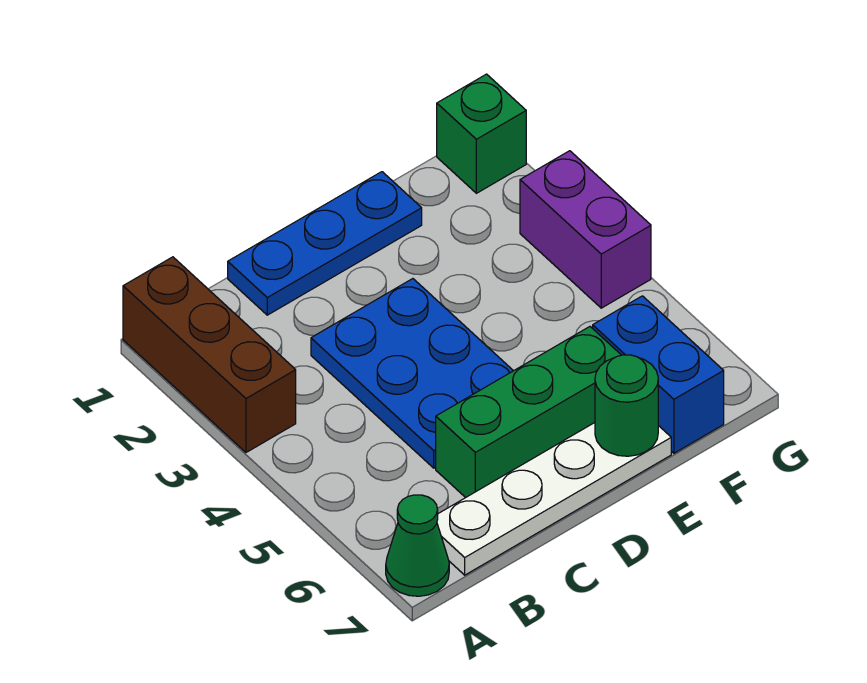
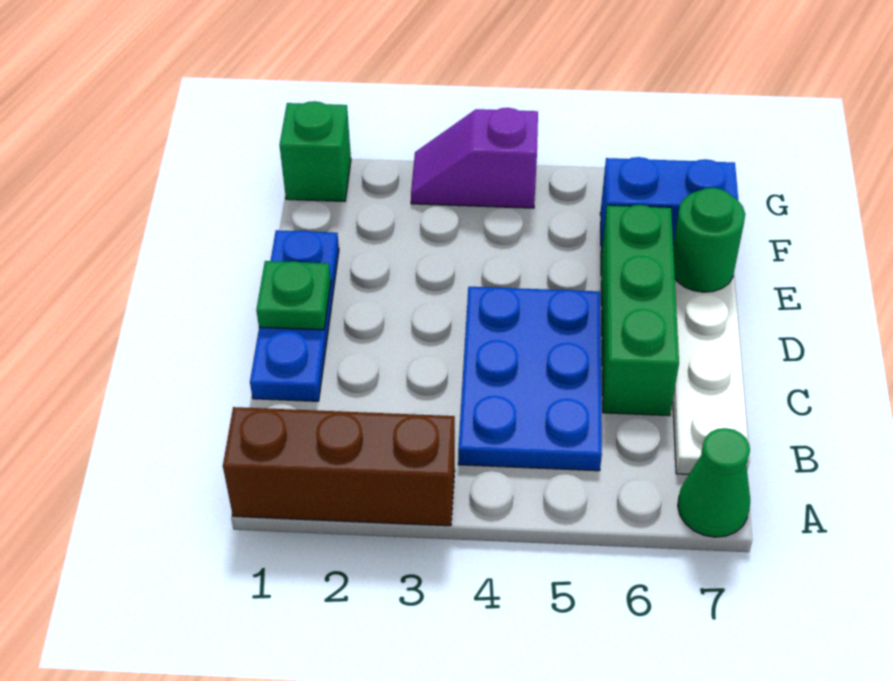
blue 2x3 plate [311,279,513,468] -> blue 2x3 plate turned to [458,287,602,471]
none -> green 1x1 plate [256,261,331,330]
purple 1x2 brick [520,151,651,308] -> purple 1x2 slope [411,108,538,208]

